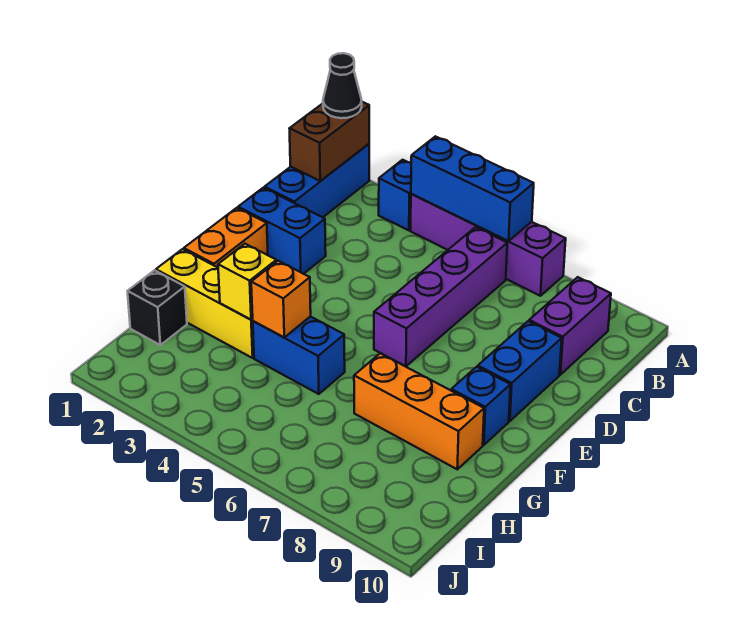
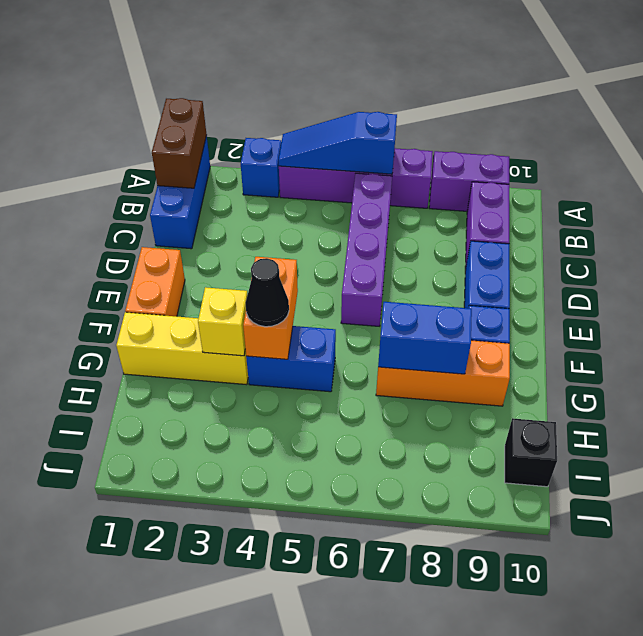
black 1x1 cone [323,53,362,118] -> black 1x1 cone moved to [246,258,289,327]
blue 1x3 brick [411,136,534,241] -> blue 1x3 slope [278,112,397,174]
none -> purple 1x2 brick [429,151,509,211]
blue 1x2 brick [238,188,326,274] -> blue 1x2 brick moved to [378,302,472,374]
orange 1x1 brick [251,261,311,337] -> orange 1x2 brick [243,257,298,359]
black 1x1 brick [127,270,187,345] -> black 1x1 brick moved to [505,418,557,487]

